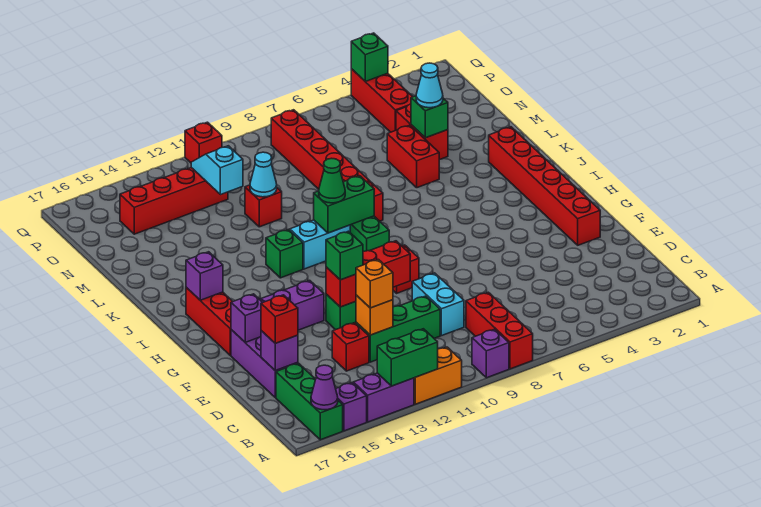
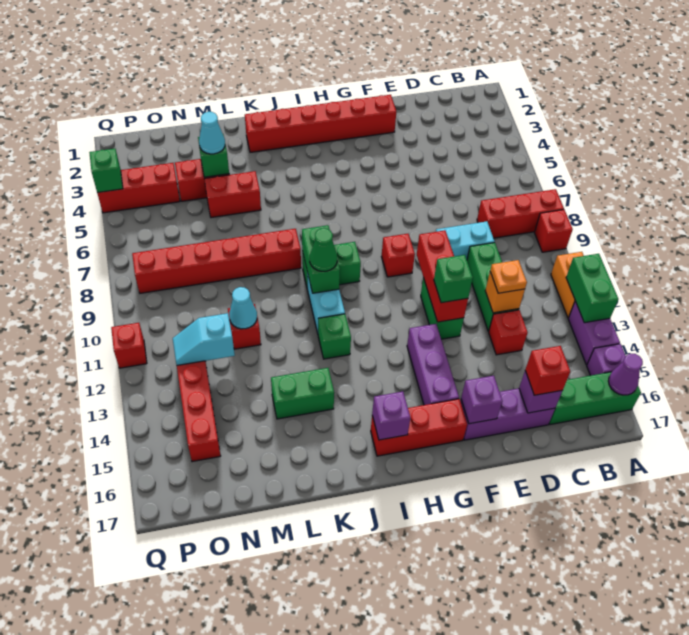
purple 1x1 brick [472,329,509,378] -> red 1x1 brick [535,210,573,252]
orange 1x1 brick [356,260,393,308] -> orange 1x1 plate [490,260,527,293]
none -> green 1x2 brick [271,368,334,419]

